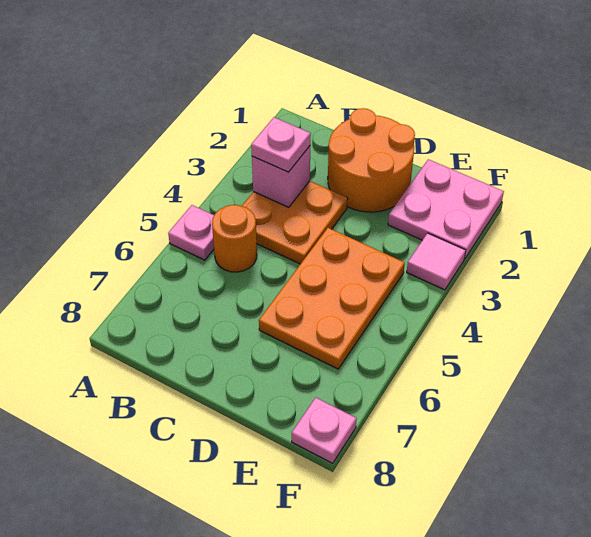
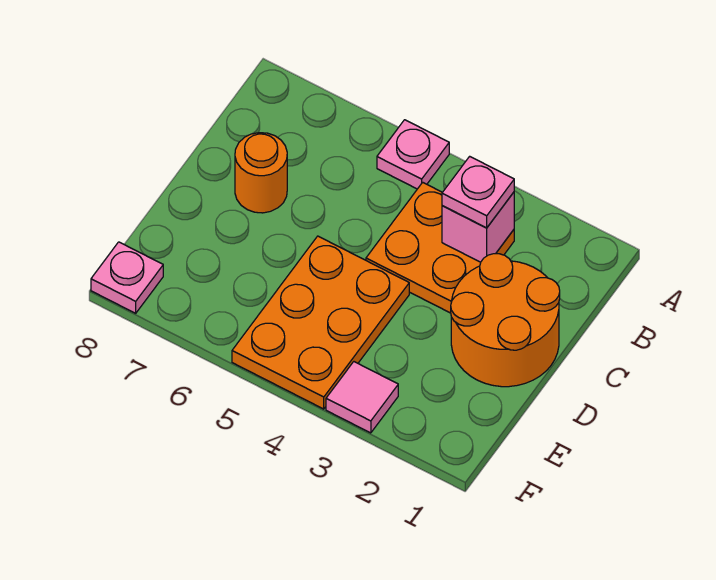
orange 1x1 round brick [212,205,257,272] -> orange 1x1 round brick moved to [235,133,287,213]
orange 2x3 plate [259,228,405,369] -> orange 2x3 plate turned to [232,236,409,409]
pink 2x2 plate [388,159,504,259] -> none

